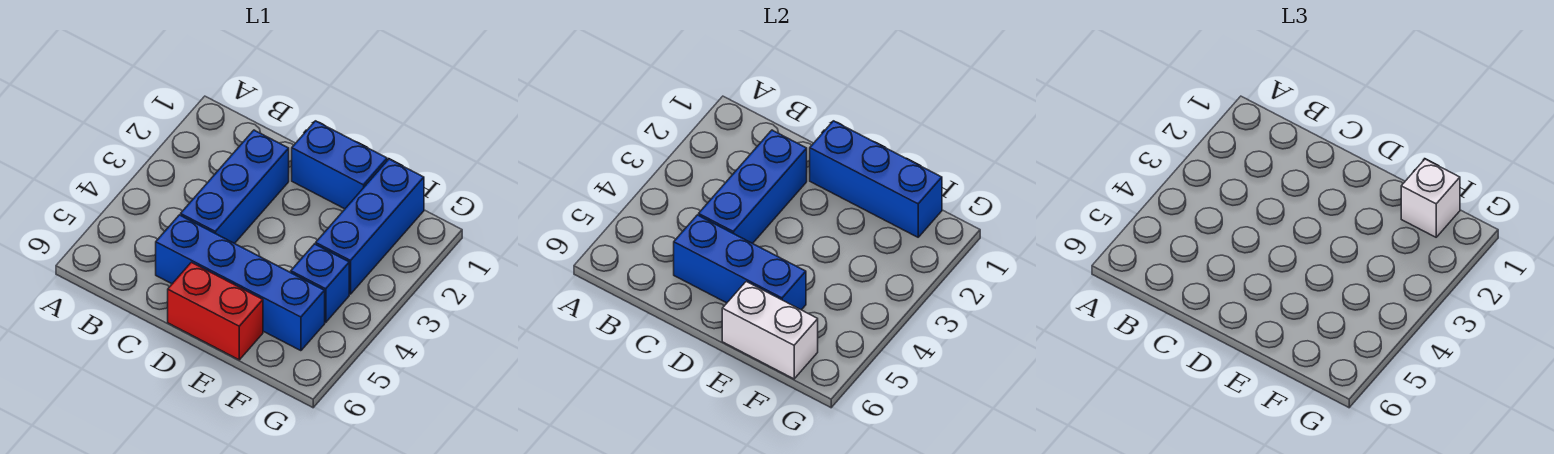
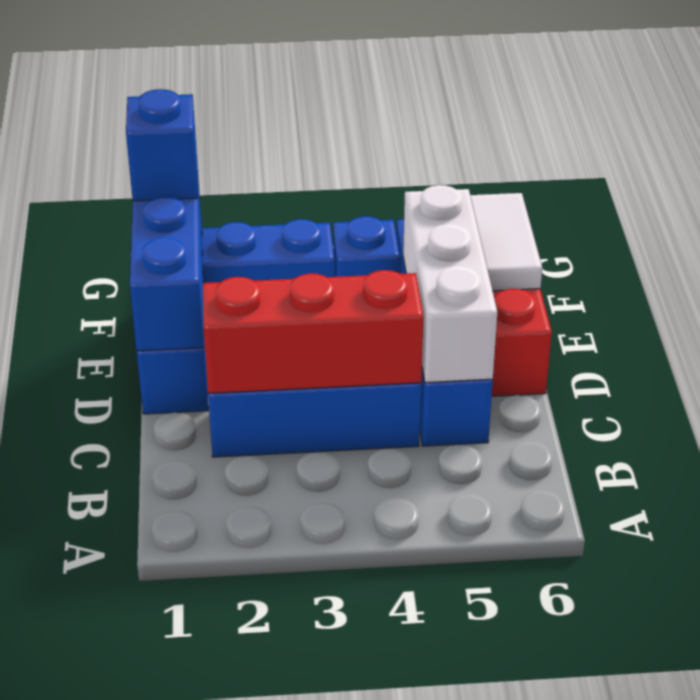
blue 1x3 brick [699,130,807,243] -> red 1x3 brick [203,270,424,393]
blue 1x3 brick [674,215,806,310] -> white 1x3 brick [403,185,497,383]
white 1x2 brick [722,282,818,379] -> white 1x2 tile [470,193,542,291]
white 1x1 brick [1401,159,1460,237] -> blue 1x1 brick [126,89,198,201]

